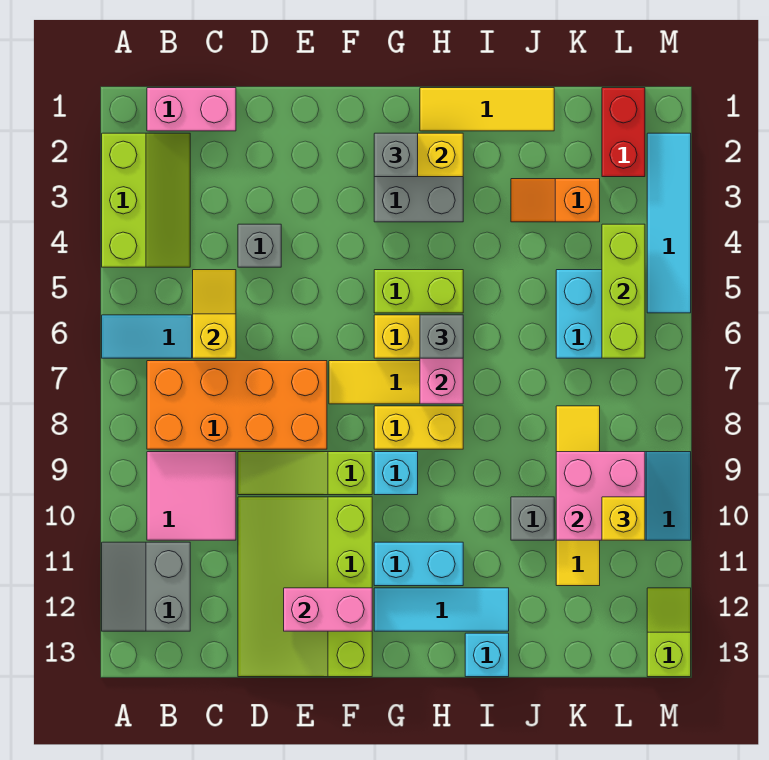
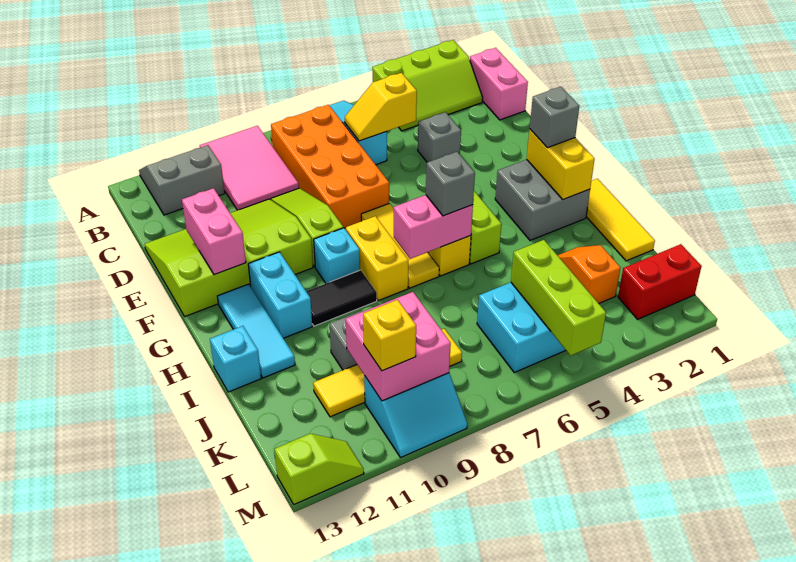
pink 2x2 tile [147,452,236,540] -> pink 2x3 tile [200,126,299,210]
yellow 1x2 slope [193,270,236,358] -> yellow 1x2 slope turned to [345,73,417,141]
none -> black 1x2 tile [306,270,377,326]
lime 1x3 brick [602,224,645,358] -> lime 1x3 brick turned to [511,240,606,356]
cyan 1x4 tile [647,133,691,313] -> none

